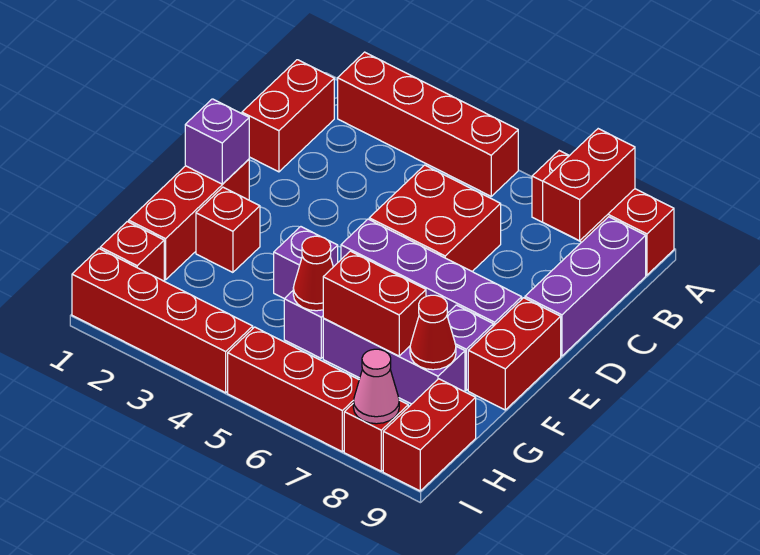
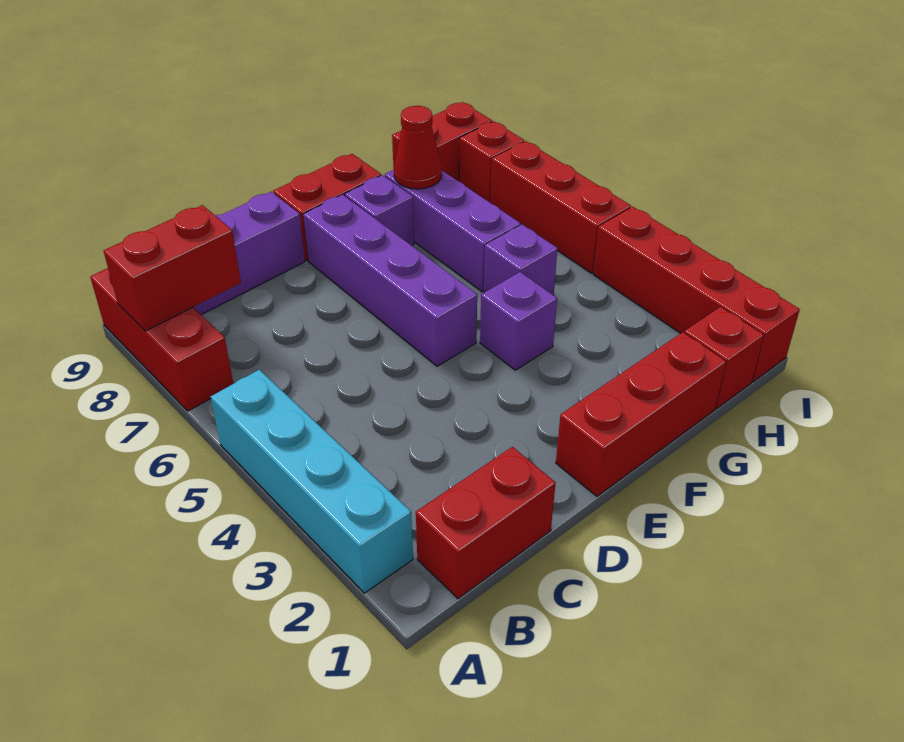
red 1x4 brick [338,52,518,196] -> cyan 1x4 brick [211,370,413,593]
red 2x2 brick [369,165,501,271] -> none
purple 1x1 brick [185,99,249,184] -> none
red 1x1 brick [196,187,260,272] -> none
red 1x1 cone [293,236,333,311] -> none
red 1x2 brick [323,251,426,356] -> none
pink 1x1 cone [353,349,399,424] -> none

